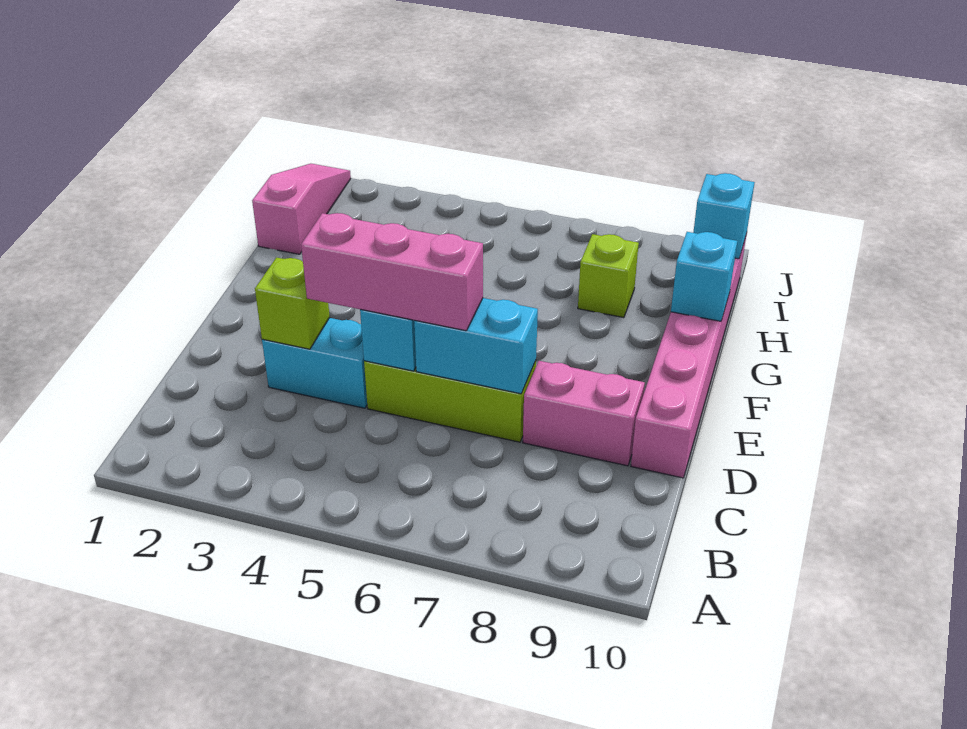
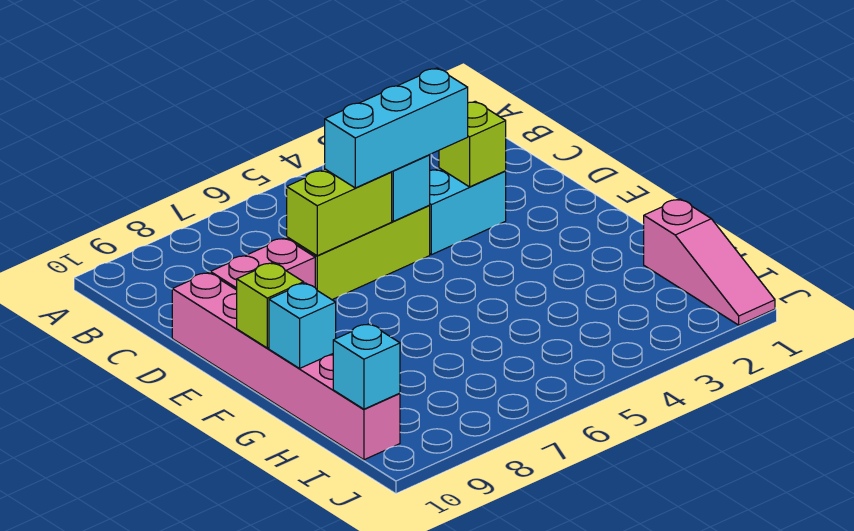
pink 1x3 brick [301,213,483,331] -> cyan 1x3 brick [325,68,468,188]
cyan 1x2 brick [414,298,538,394] -> lime 1x2 brick [287,169,392,256]
lime 1x1 brick [578,234,639,318] -> lime 1x1 brick moved to [237,263,304,348]

